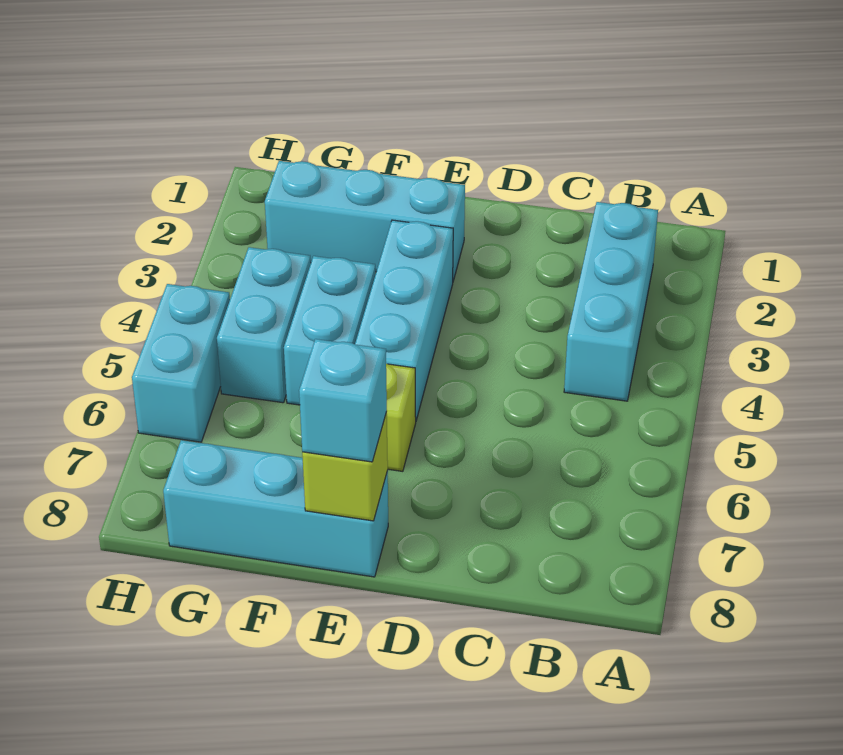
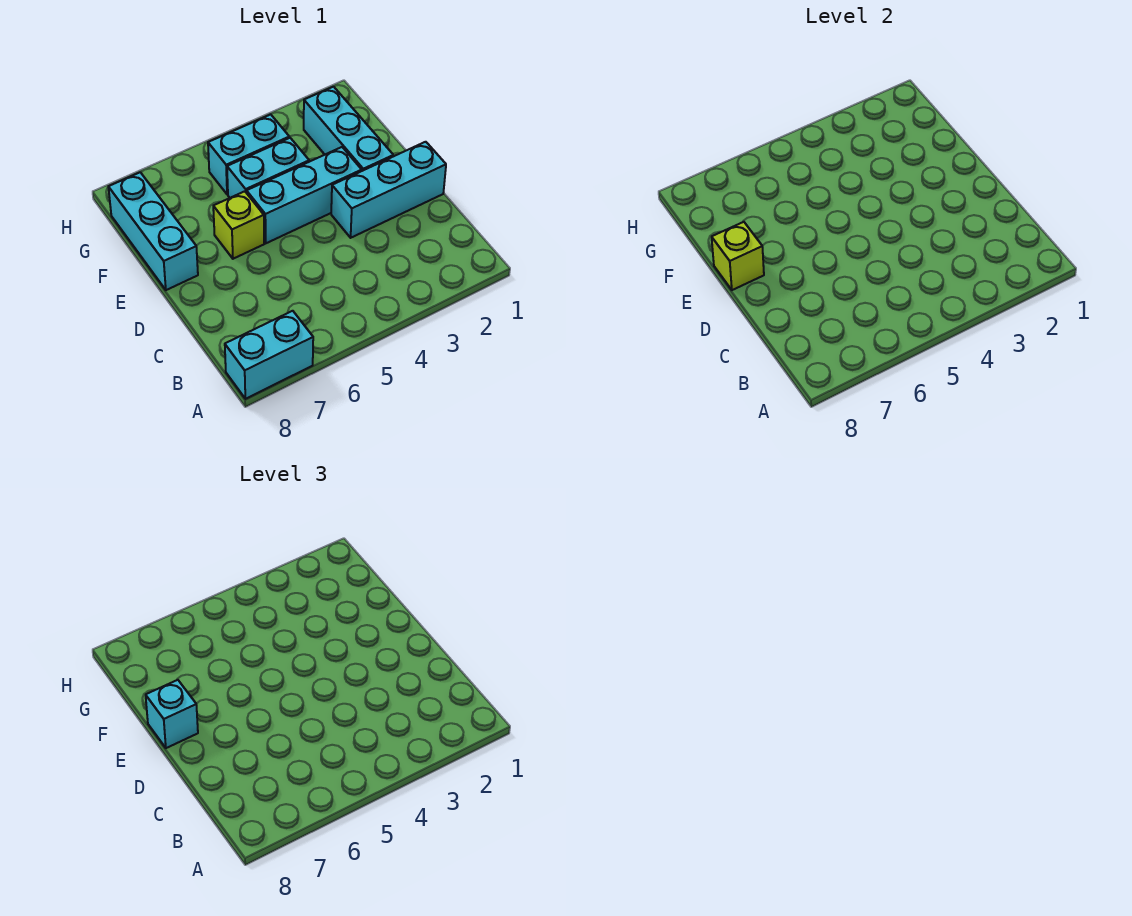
cyan 1x3 brick [564,202,658,401] -> cyan 1x3 brick moved to [331,142,446,238]
cyan 1x2 brick [132,284,230,442] -> cyan 1x2 brick moved to [225,311,313,399]

